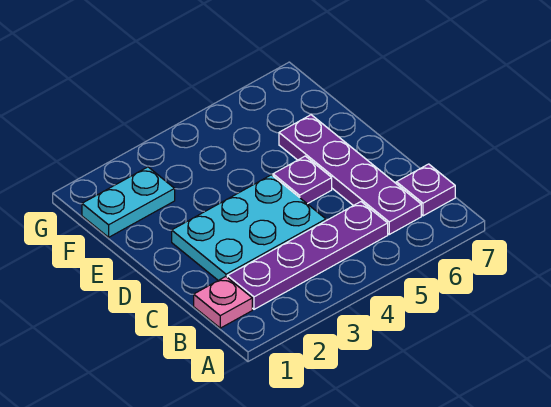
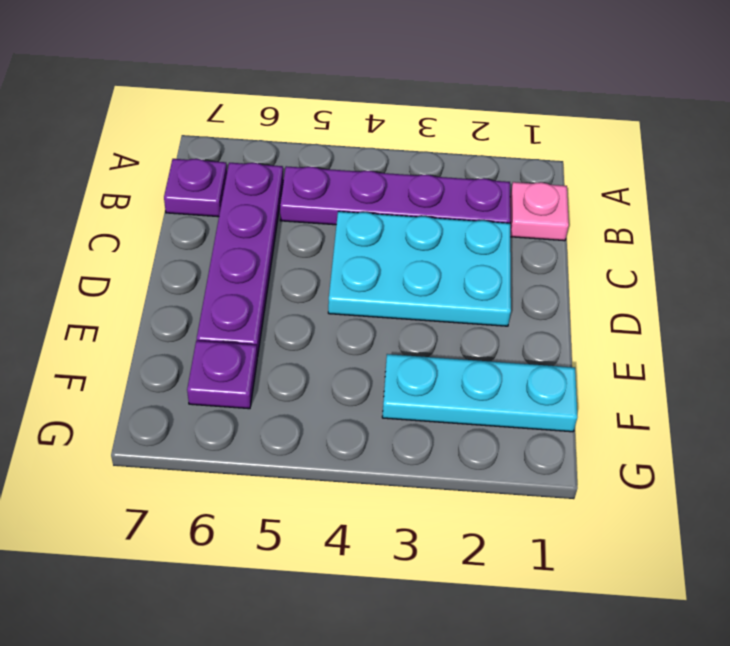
purple 1x1 plate [273,156,332,204] -> purple 1x1 plate moved to [187,341,257,409]
cyan 1x2 plate [82,167,175,237] -> cyan 1x3 plate [382,354,577,432]

